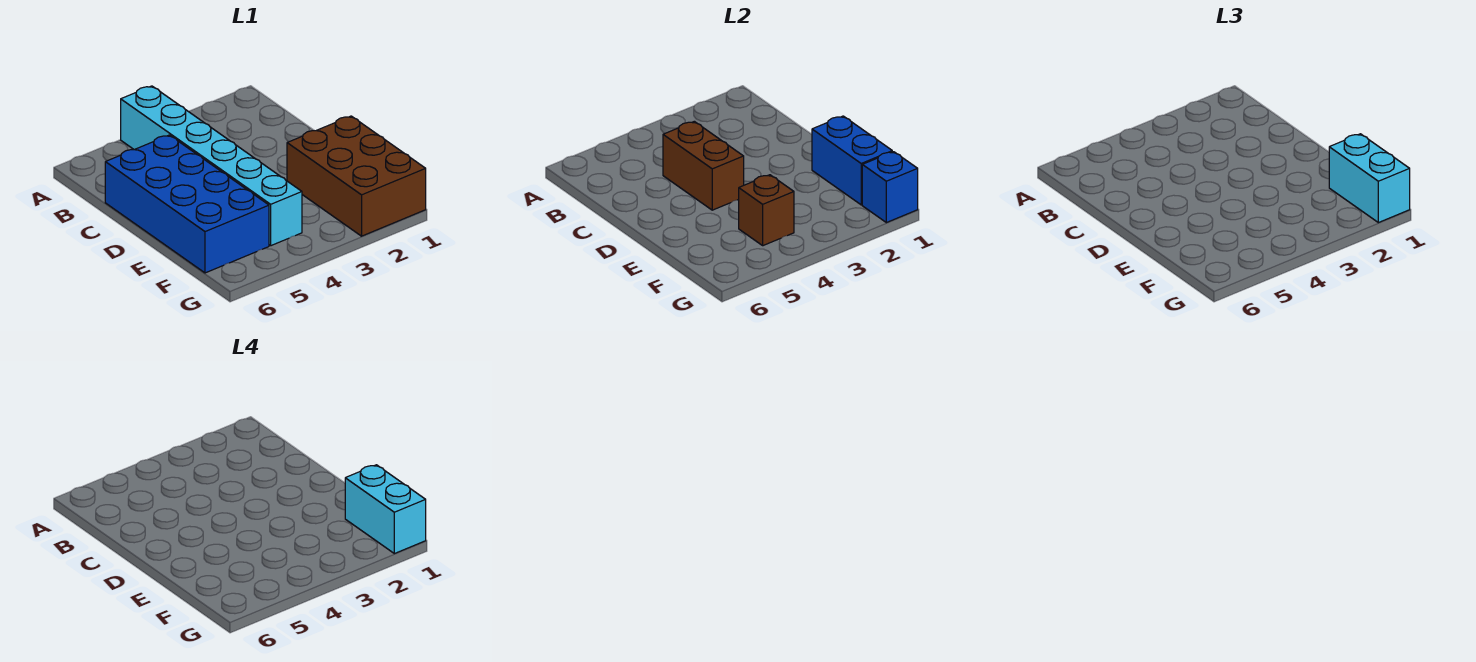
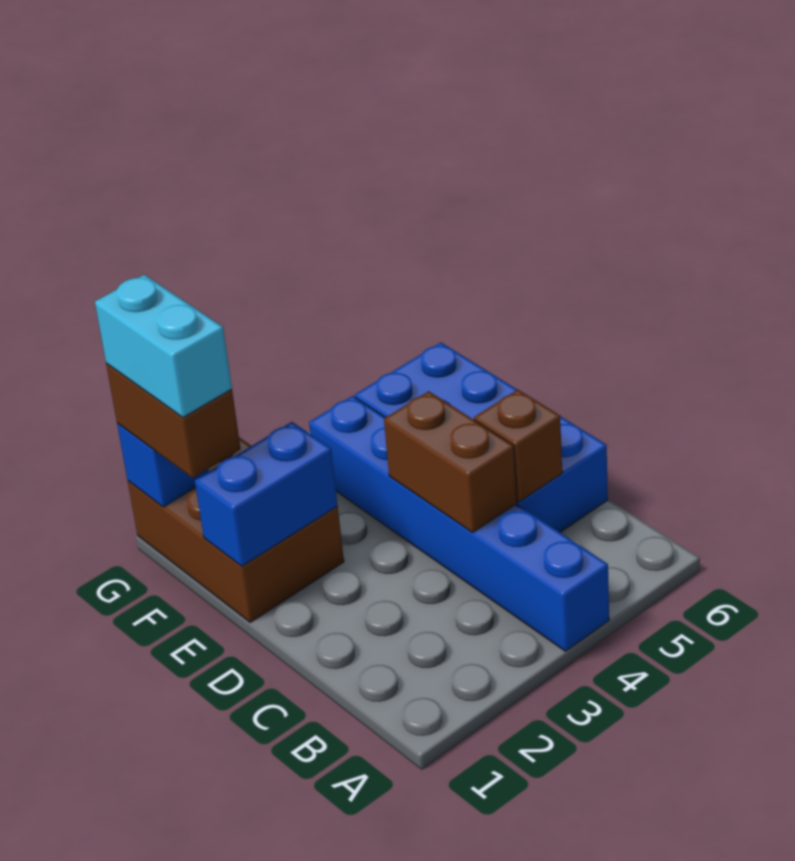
cyan 1x6 brick [121,86,302,246] -> blue 1x6 brick [309,396,609,651]
blue 1x2 brick [812,116,892,205] -> blue 1x2 brick turned to [195,422,338,566]
cyan 1x2 brick [1329,134,1410,223] -> brown 1x2 brick [106,363,241,478]
brown 1x1 brick [738,175,794,246] -> brown 1x1 brick moved to [474,390,562,502]

